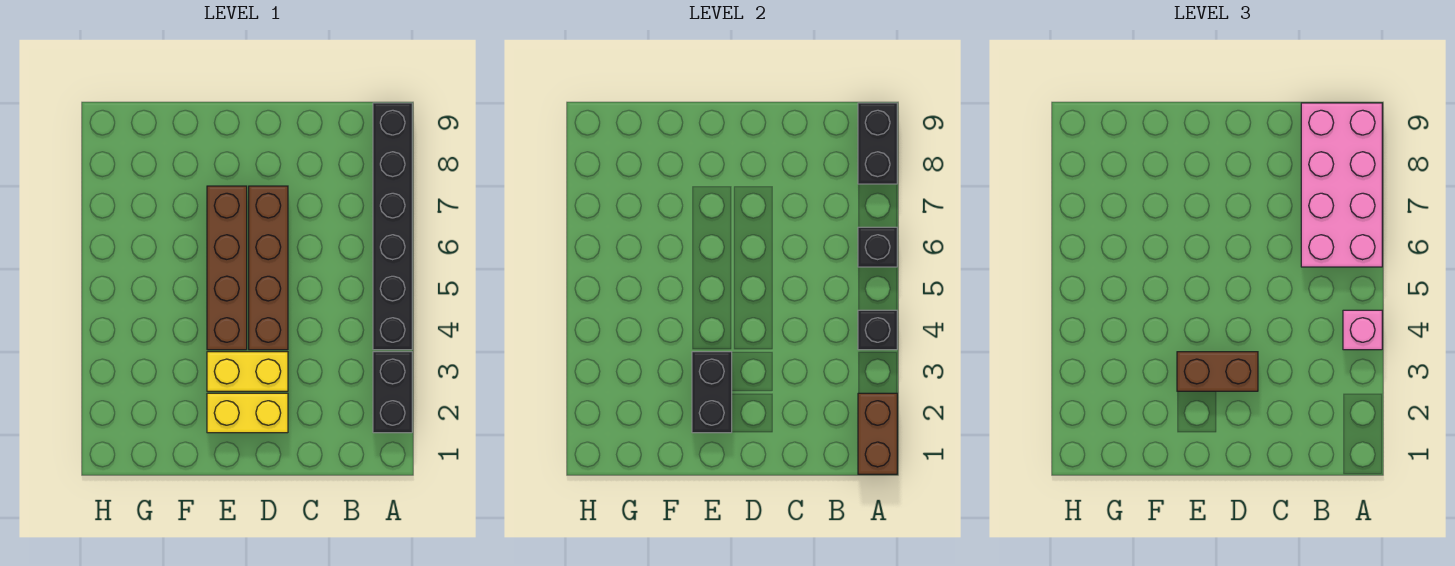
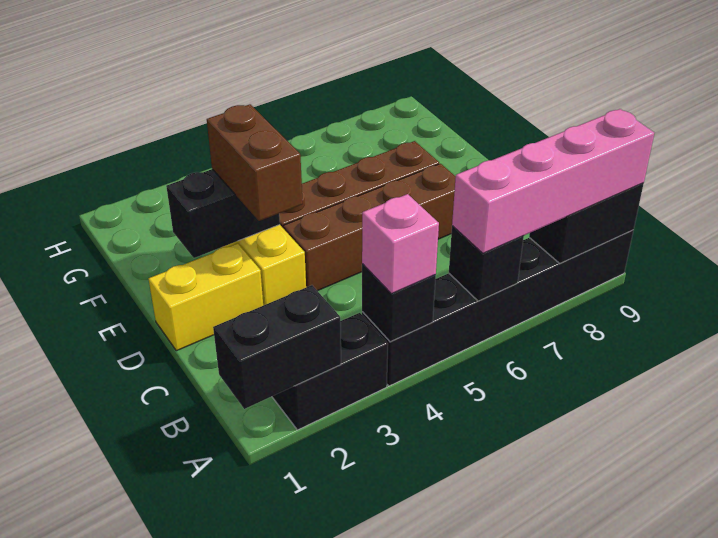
brown 1x2 brick [858,393,897,474] -> black 1x2 brick [213,285,341,409]
pink 2x4 brick [1301,103,1382,267] -> pink 1x4 brick [452,109,654,253]
yellow 1x2 brick [207,393,288,433] -> yellow 1x2 brick turned to [148,243,263,351]

